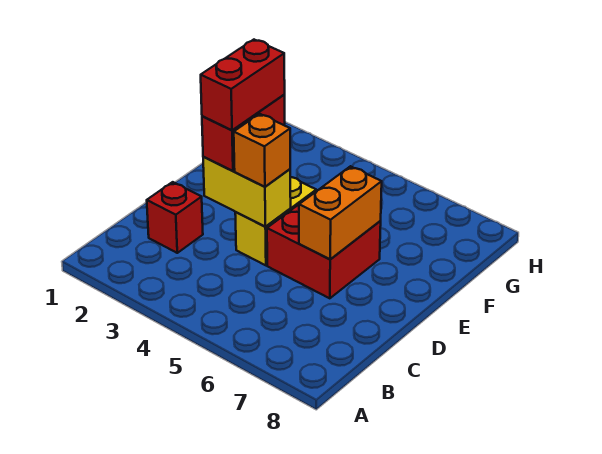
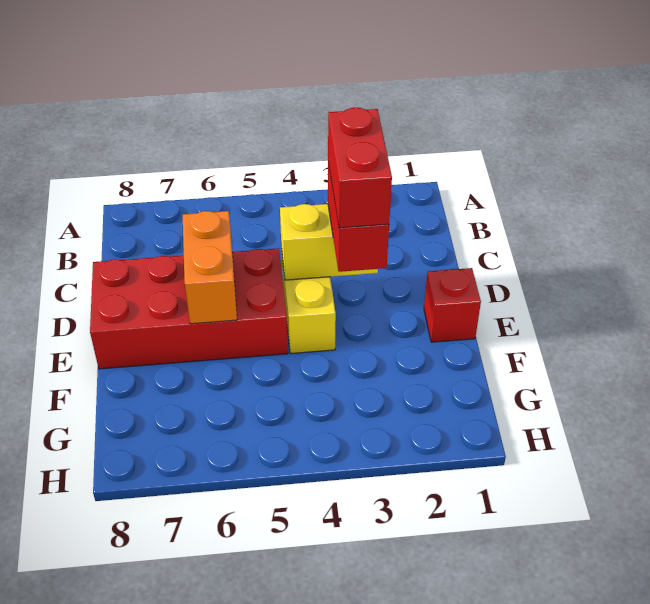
red 1x1 brick [147,182,203,253] -> red 1x1 brick moved to [424,268,481,342]
orange 1x1 brick [234,114,290,187] -> none
red 2x2 brick [267,205,381,298] -> red 2x4 brick [90,248,288,369]

